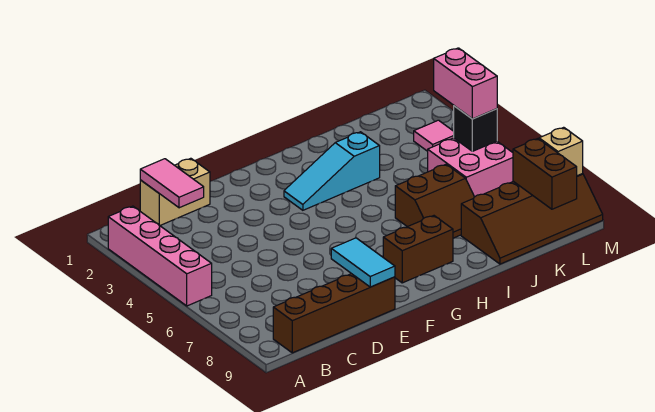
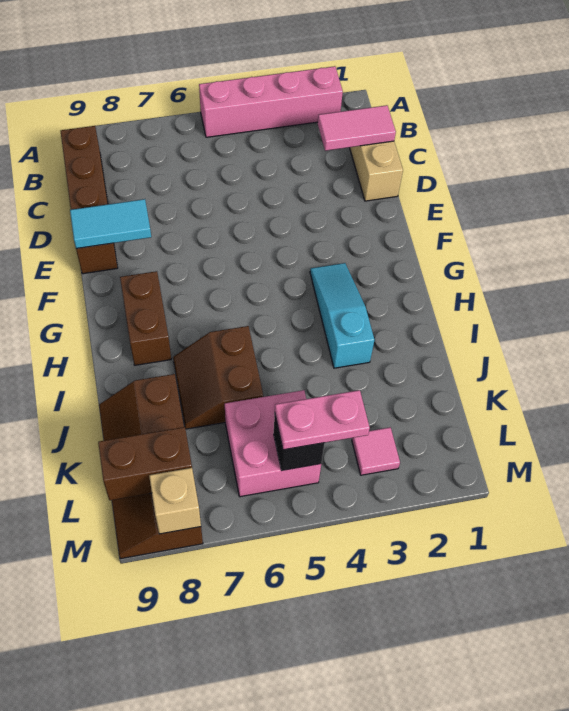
pink 1x2 brick [434,48,497,119] -> pink 1x2 plate [275,390,370,450]

